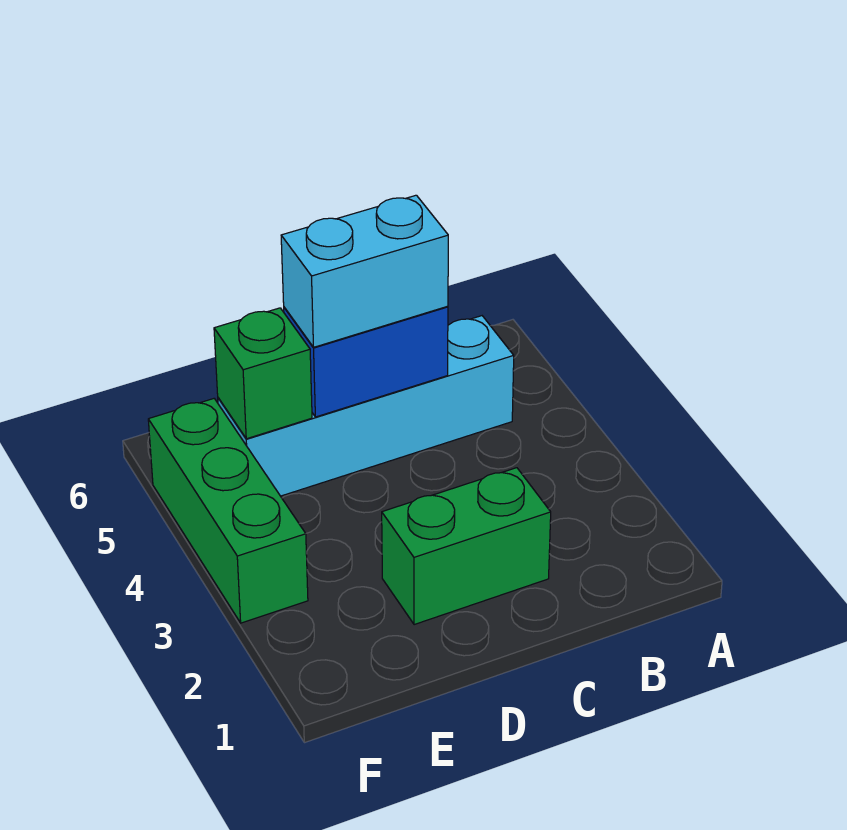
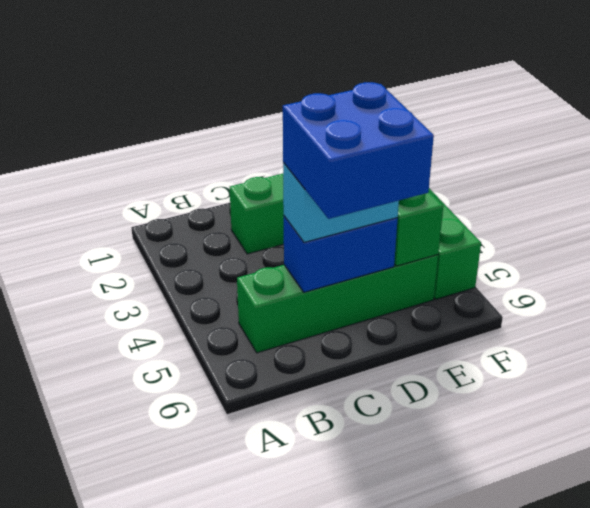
cyan 1x4 brick [218,316,514,496] -> green 1x4 brick [237,255,438,353]
none -> blue 2x2 brick [283,82,434,219]

